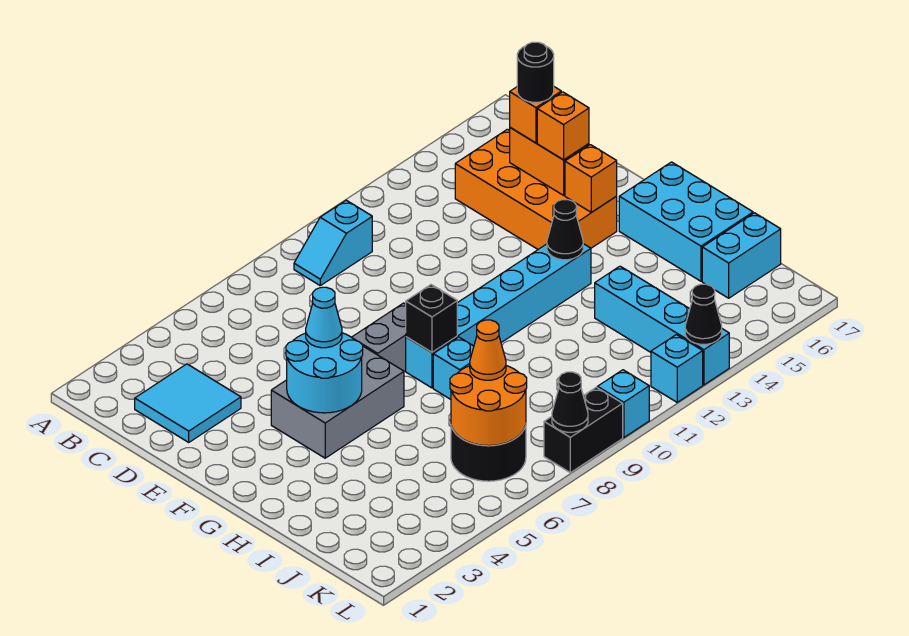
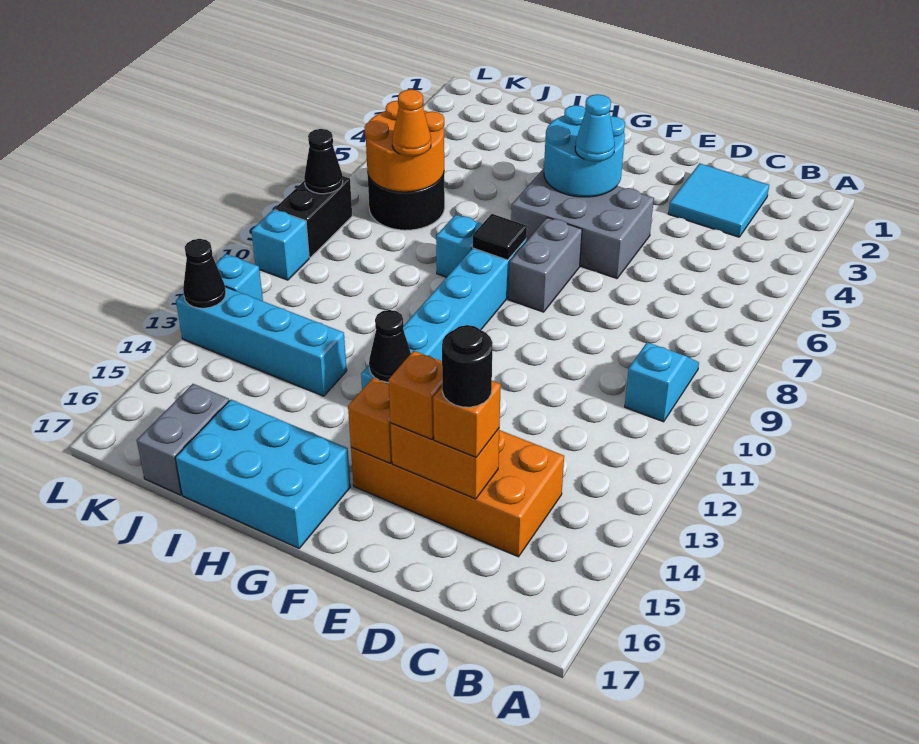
grey 2x3 brick [271,346,404,458] -> grey 2x3 brick turned to [511,168,654,279]
black 1x1 brick [406,285,457,352] -> black 1x1 tile [472,214,527,260]
cyan 1x2 brick [702,213,781,298] -> grey 1x2 brick [137,384,229,495]

